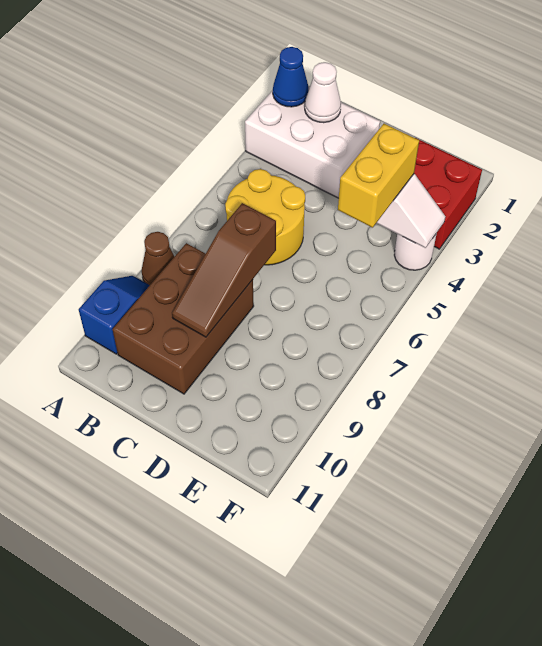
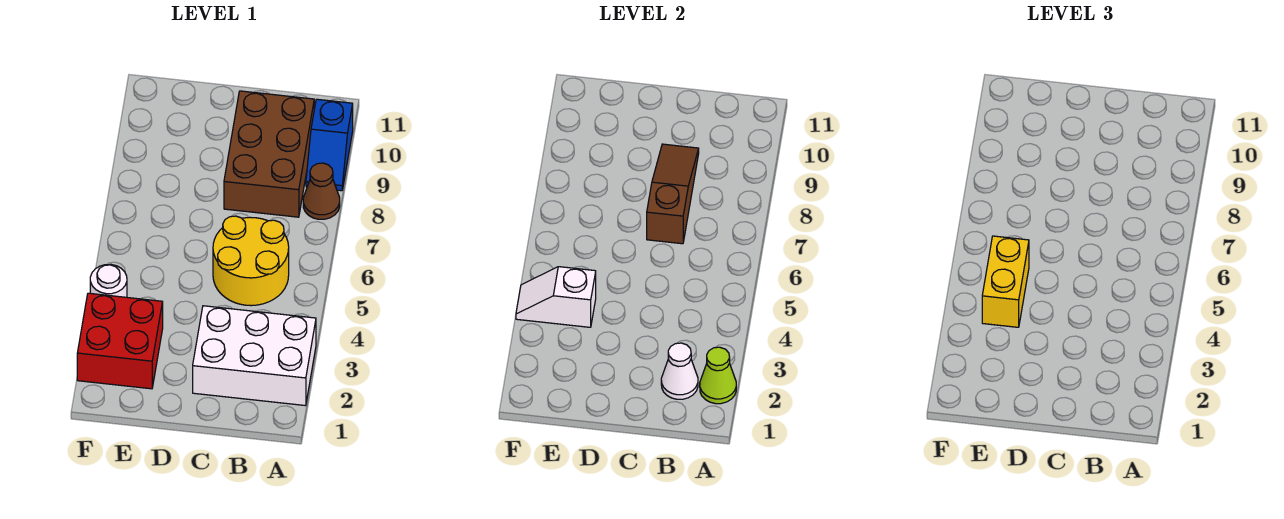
blue 1x1 cone [273,47,309,107] -> lime 1x1 cone [700,347,736,404]

